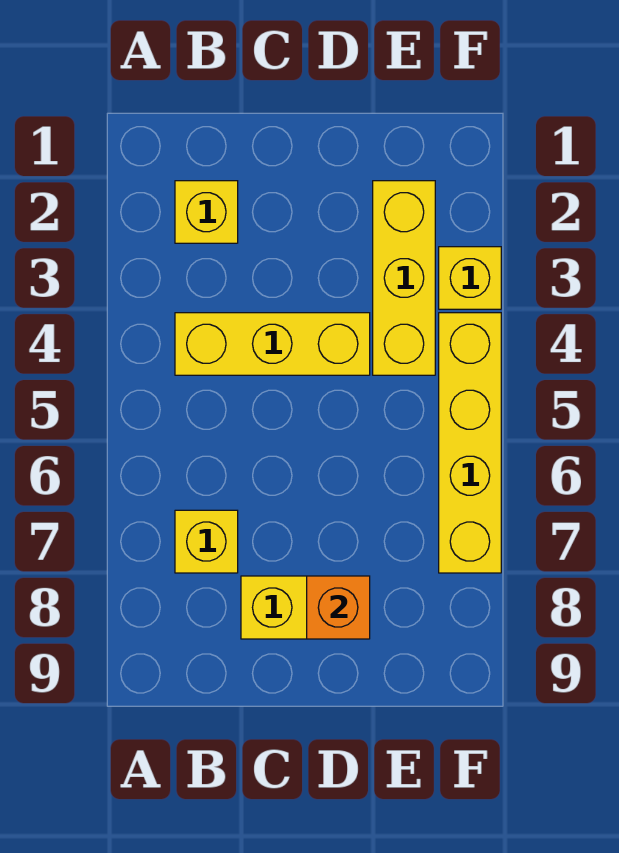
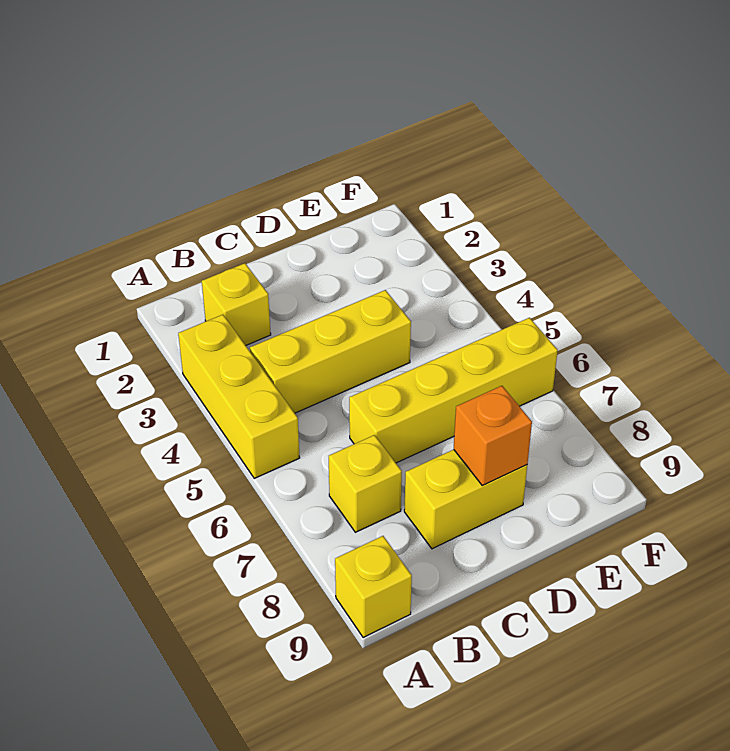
yellow 1x3 brick [373,181,435,375] -> yellow 1x3 brick moved to [178,315,300,478]
yellow 1x1 brick [439,247,501,309] -> yellow 1x1 brick moved to [335,536,412,638]
yellow 1x4 brick [439,313,501,573] -> yellow 1x4 brick turned to [349,318,558,463]

